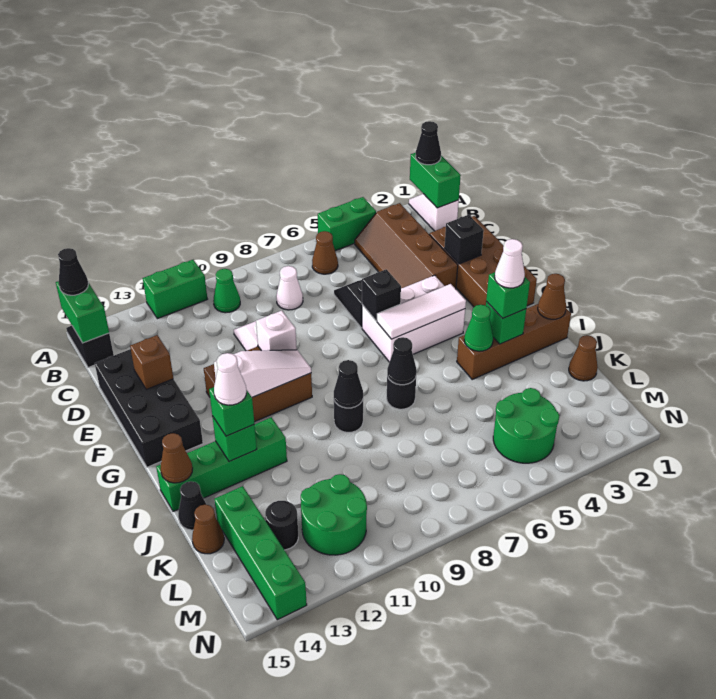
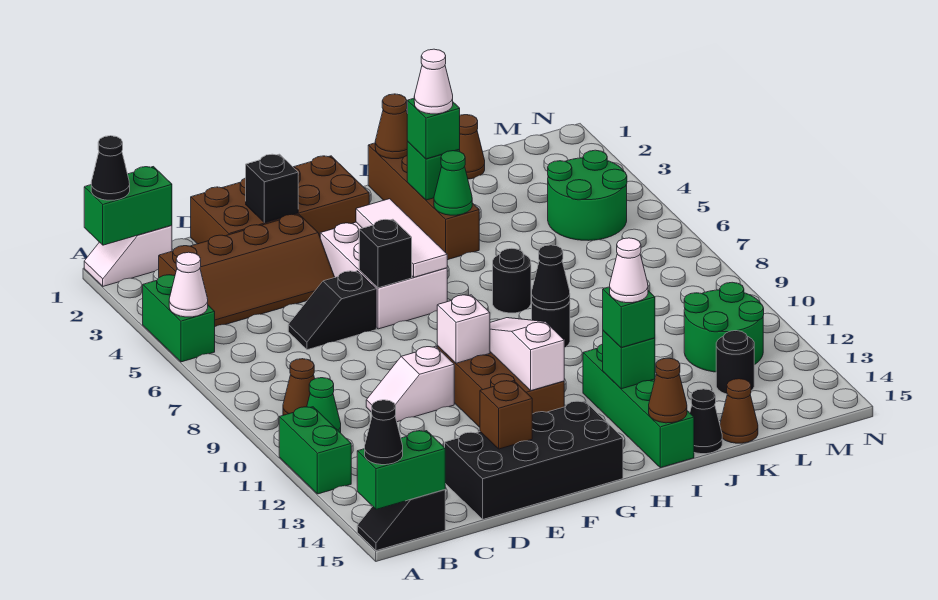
brown 1x1 cone [312,231,338,274] -> brown 1x1 cone moved to [283,359,315,415]
white 1x1 cone [276,266,303,310] -> white 1x1 cone moved to [169,252,208,317]
black 1x1 cone [387,337,417,385] -> none
green 1x4 brick [214,486,307,620] -> none

